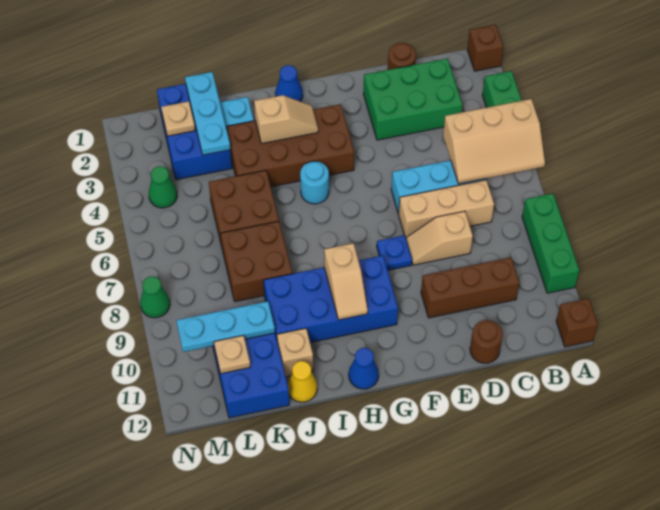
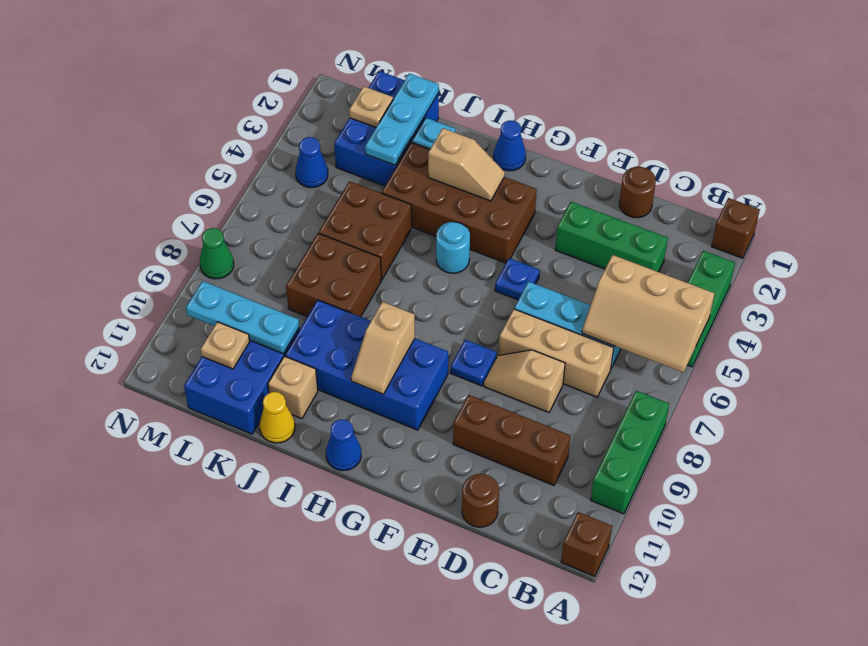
green 2x3 brick [364,58,462,140] -> green 1x3 brick [555,202,668,272]
none -> blue 1x1 plate [495,258,540,300]
green 1x1 cone [149,166,177,208] -> blue 1x1 cone [296,137,328,188]

